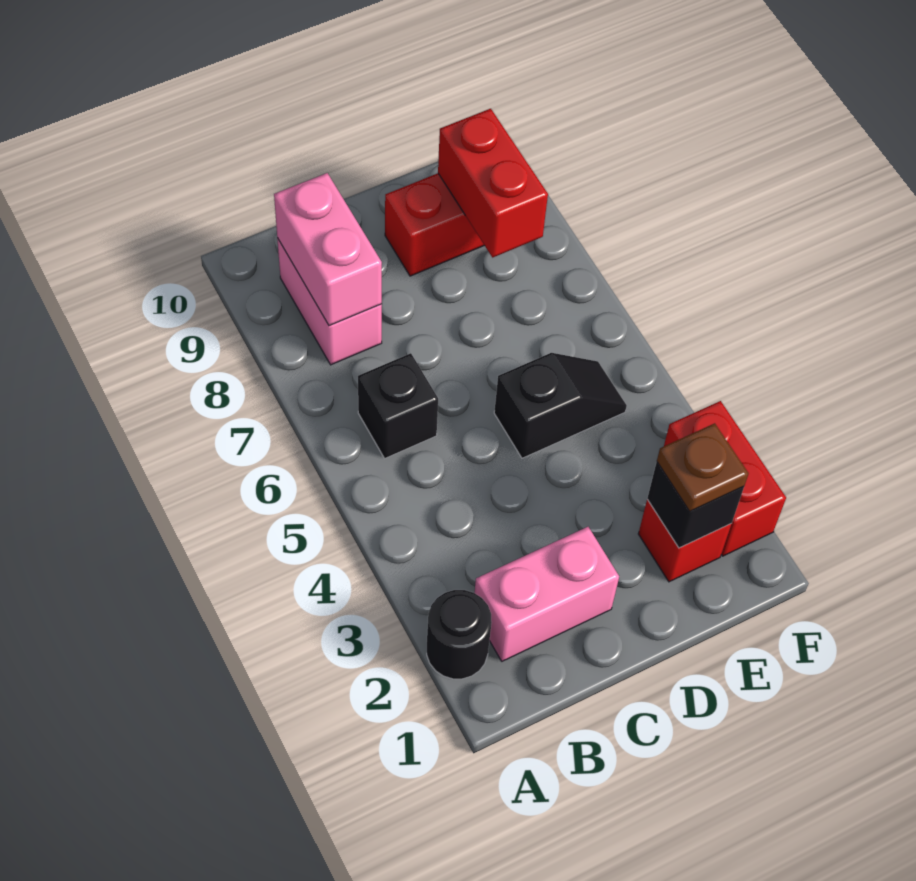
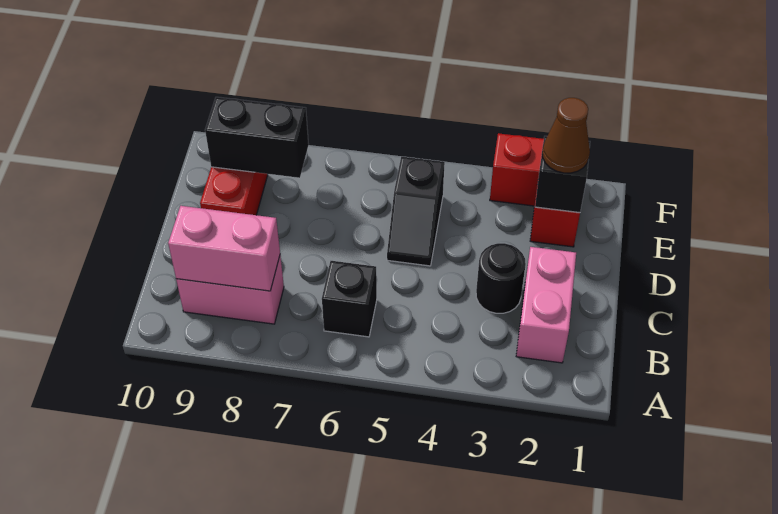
black 1x1 round brick [427,590,492,679] -> black 1x1 round brick moved to [476,243,526,313]
black 1x2 slope [494,353,627,458] -> black 1x2 slope turned to [387,157,445,266]
brown 1x1 plate [657,423,748,511] -> brown 1x1 cone [542,98,590,173]
red 1x2 brick [438,109,548,257] -> black 1x2 brick [205,97,309,178]

